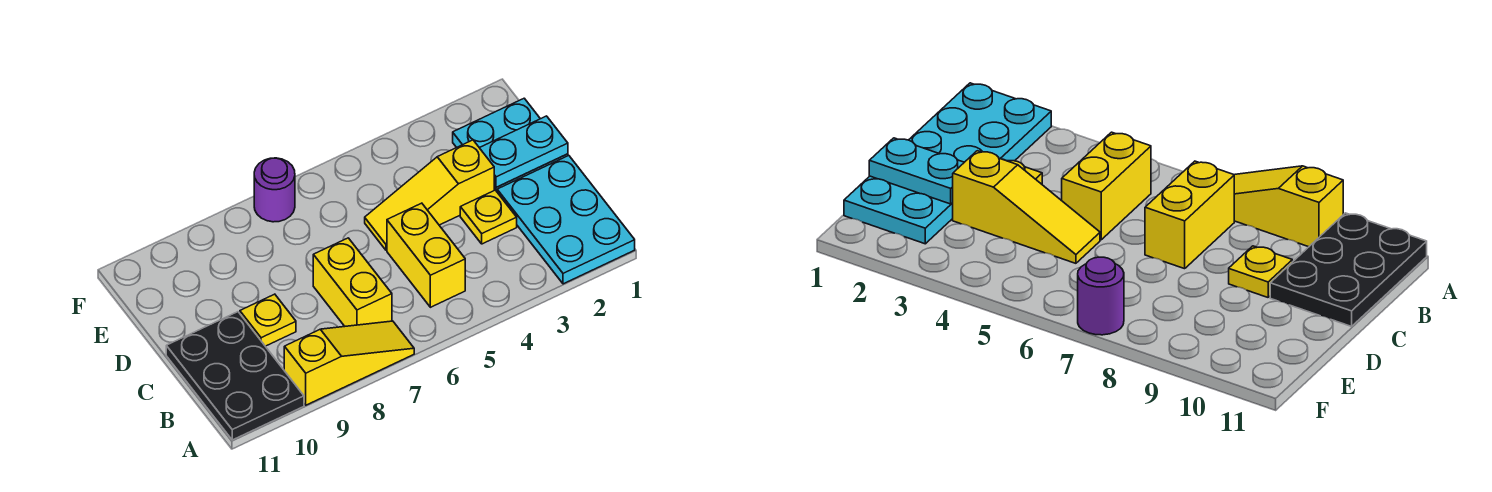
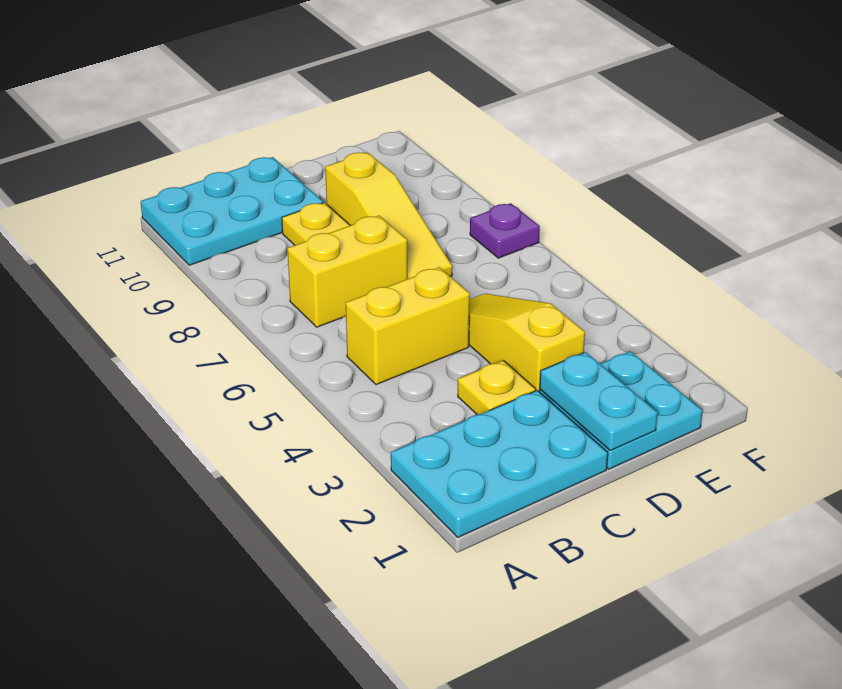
yellow 1x3 slope [284,321,414,405] -> yellow 1x3 slope moved to [325,152,453,279]
black 2x3 plate [166,312,304,440] -> cyan 2x3 plate [141,157,323,265]
purple 1x1 round brick [254,158,295,222] -> purple 1x1 plate [470,203,540,258]

